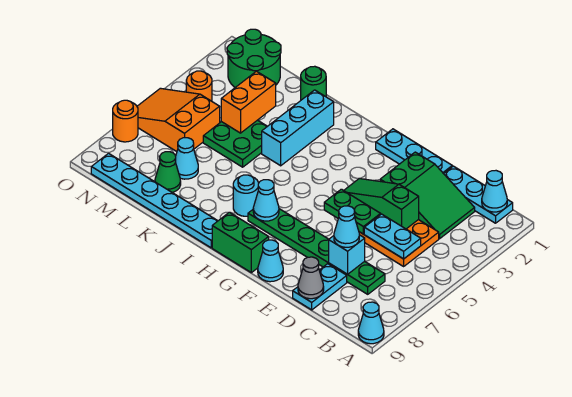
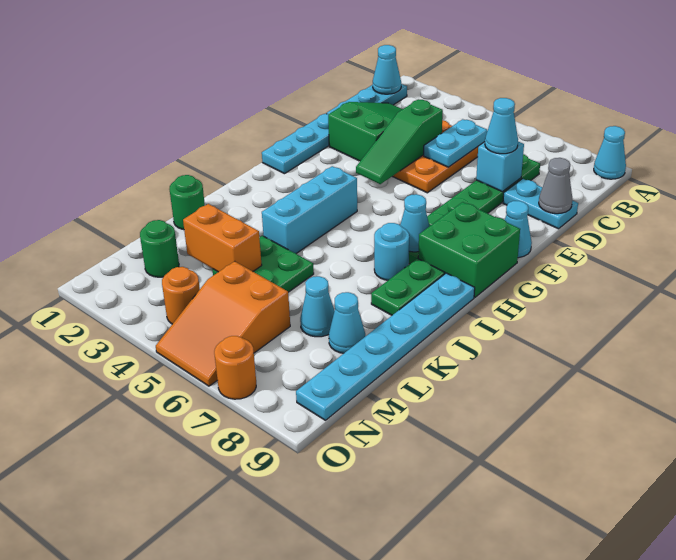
green 1x2 plate [324,189,381,234] -> green 1x2 plate moved to [371,258,445,315]
green 1x2 brick [212,212,269,273] -> green 2x2 brick [418,202,520,297]
cyan 1x3 brick [262,90,334,166] -> cyan 1x3 brick turned to [262,166,357,253]
green 1x1 cone [155,152,181,193] -> cyan 1x1 cone [329,292,365,353]
green 2x2 round brick [227,29,281,87] -> green 1x1 round brick [140,220,179,277]

